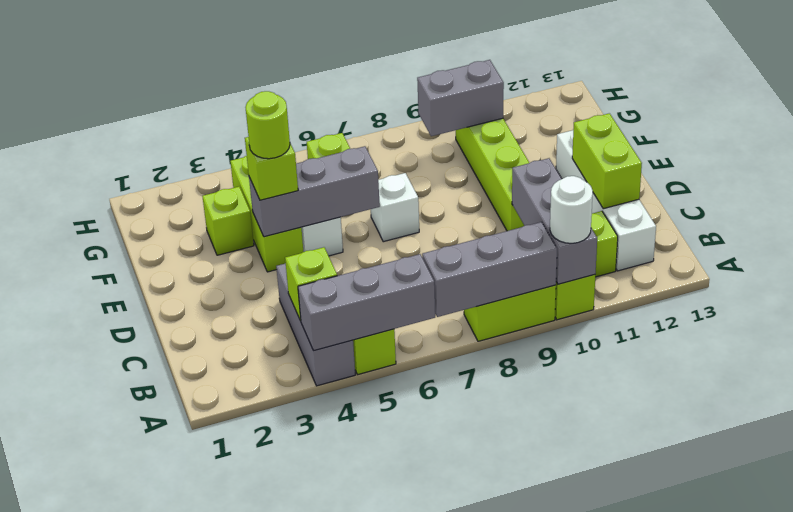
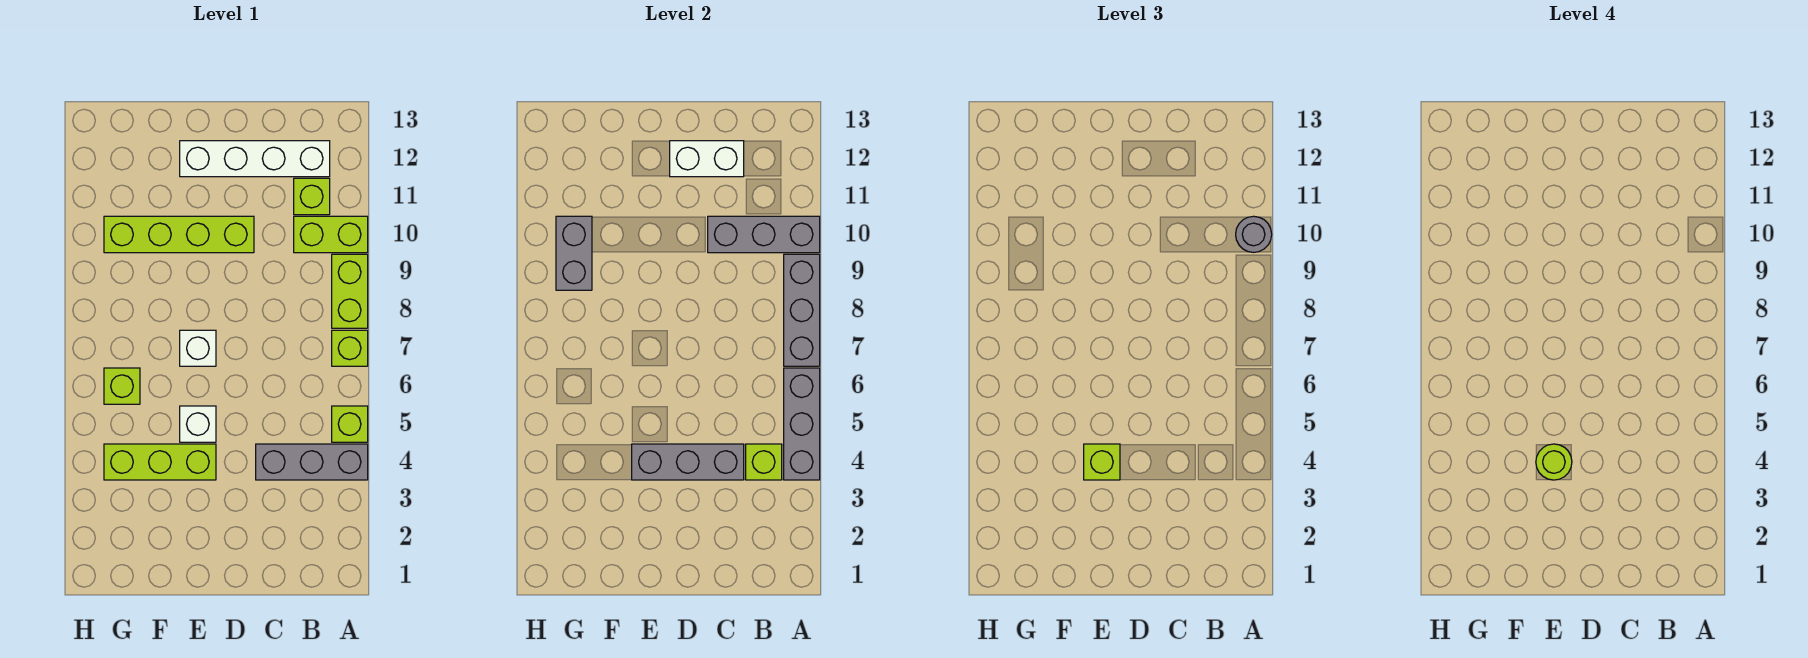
white 1x1 round brick [550,176,593,243] -> grey 1x1 round brick [1236,216,1272,252]
lime 1x2 brick [572,113,642,209] -> white 1x2 brick [670,141,744,177]
grey 1x3 brick [249,146,380,237] -> grey 1x3 brick turned to [632,444,744,480]
lime 1x1 brick [202,187,254,255] -> lime 1x1 brick moved to [332,330,368,366]

